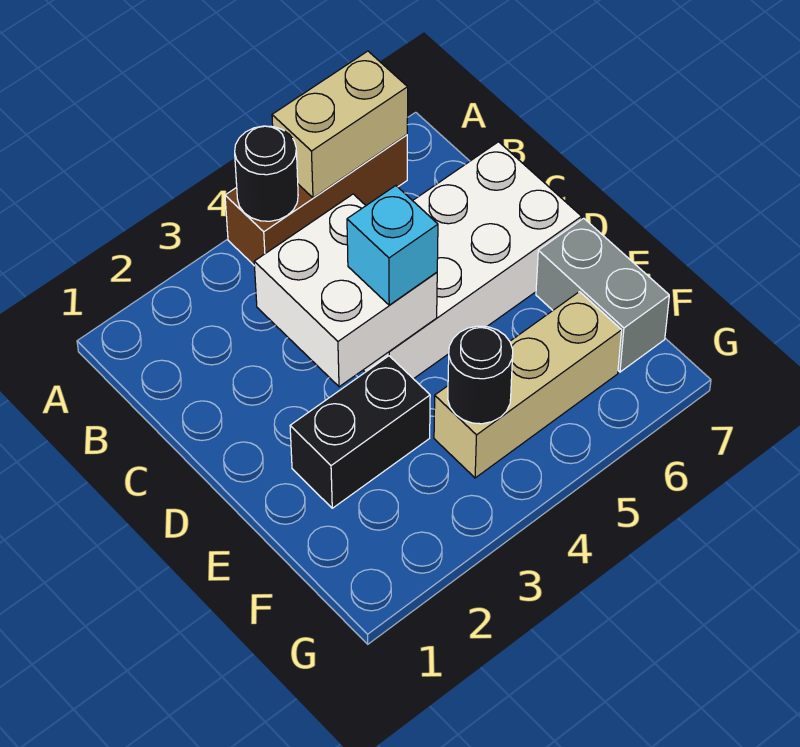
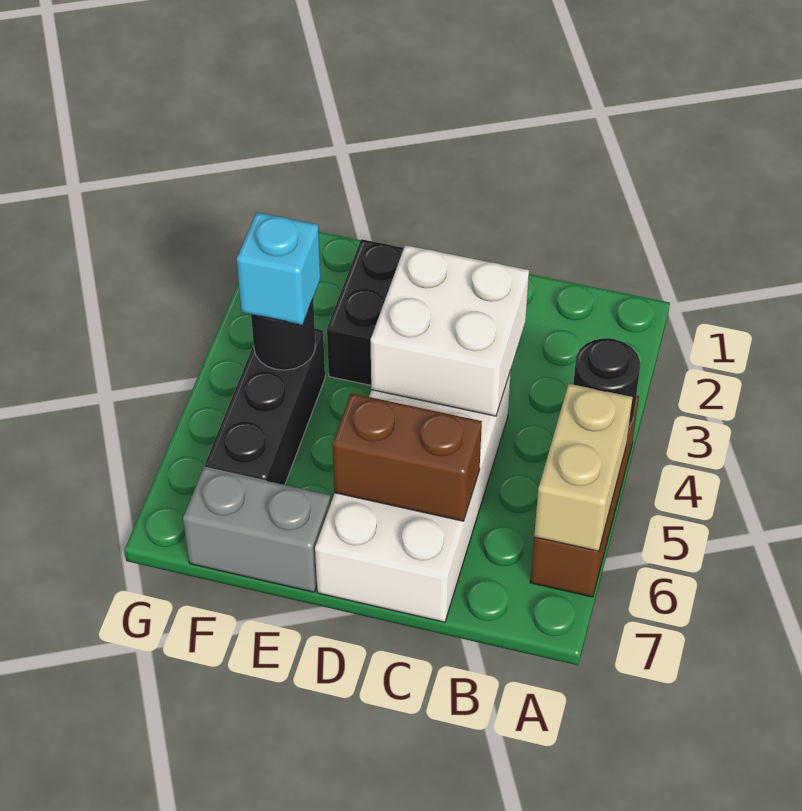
none -> brown 1x2 brick [332,393,482,521]
cyan 1x1 brick [347,186,438,305] -> cyan 1x1 brick moved to [237,212,321,325]
tan 1x3 brick [434,292,622,478] -> black 1x3 brick [205,329,325,485]

